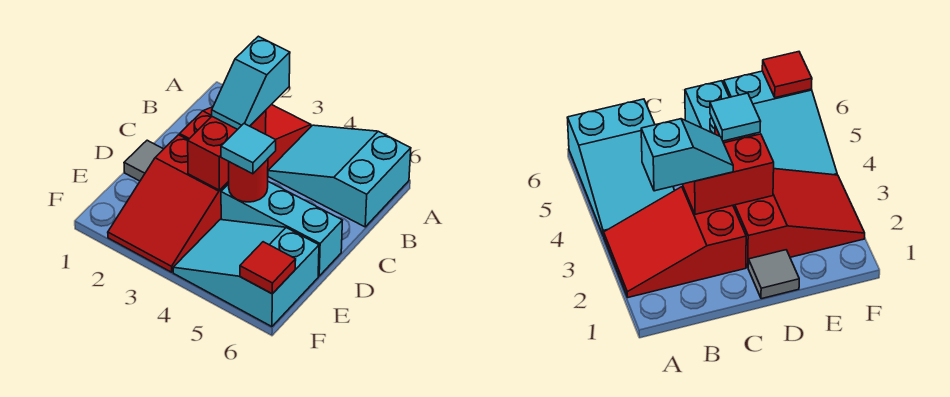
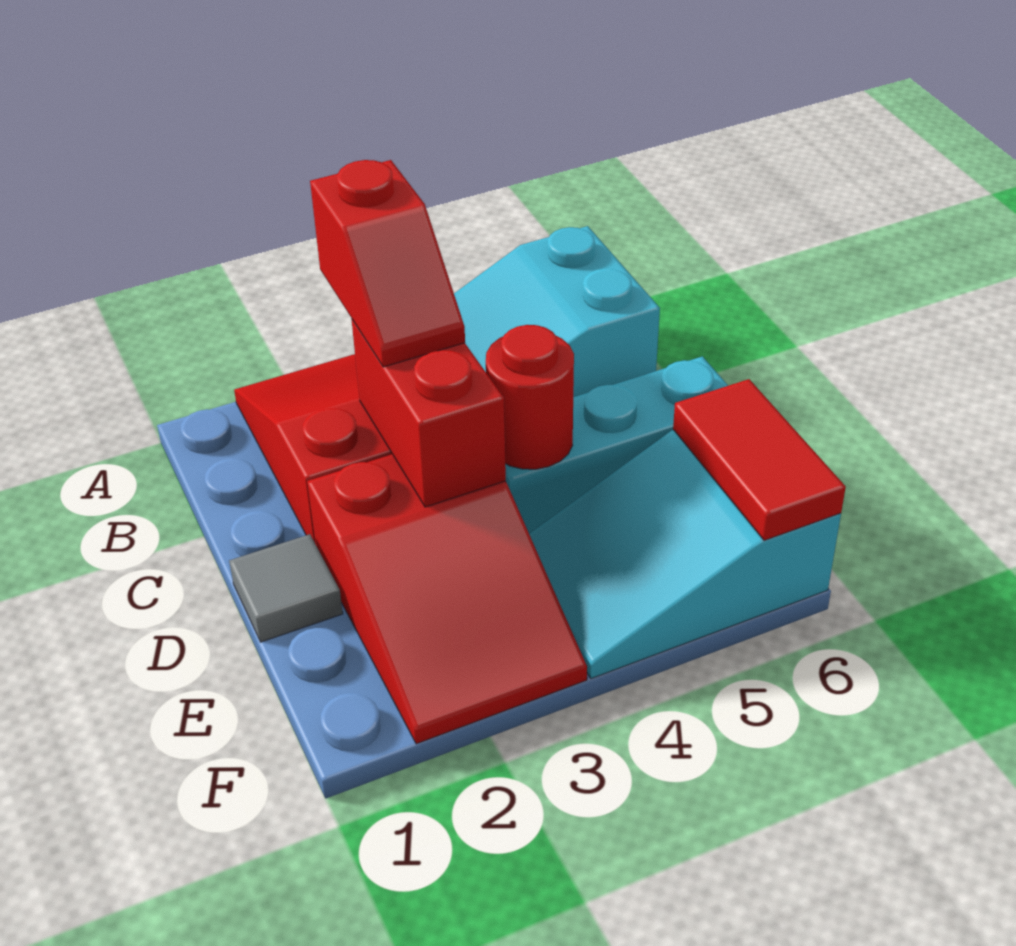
cyan 1x2 slope [212,36,290,129] -> red 1x2 slope [310,160,465,367]
cyan 1x1 tile [221,123,276,174] -> none
red 1x1 tile [240,242,296,294] -> red 1x2 tile [673,379,846,541]

